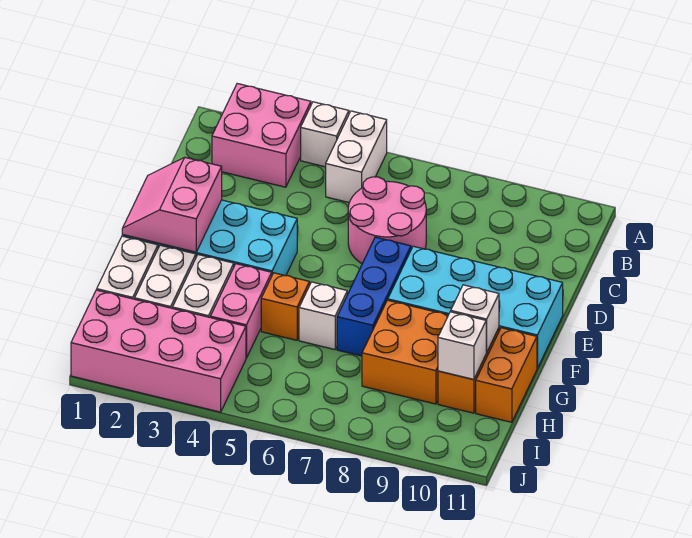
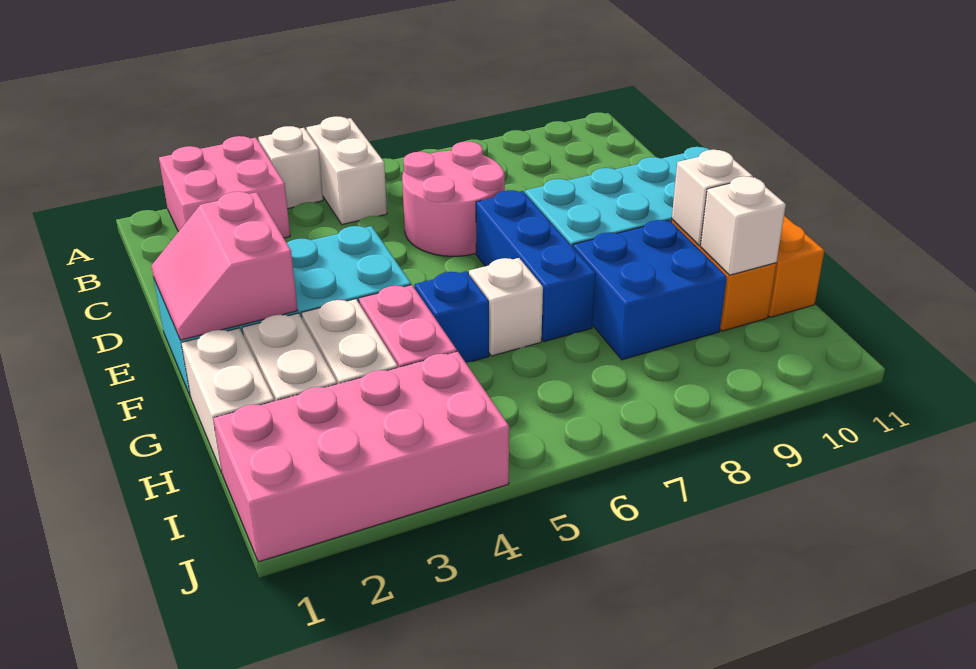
orange 1x1 brick [261,273,310,340] -> blue 1x1 brick [415,271,489,363]
orange 2x2 brick [362,300,448,404] -> blue 2x2 brick [573,220,727,360]

